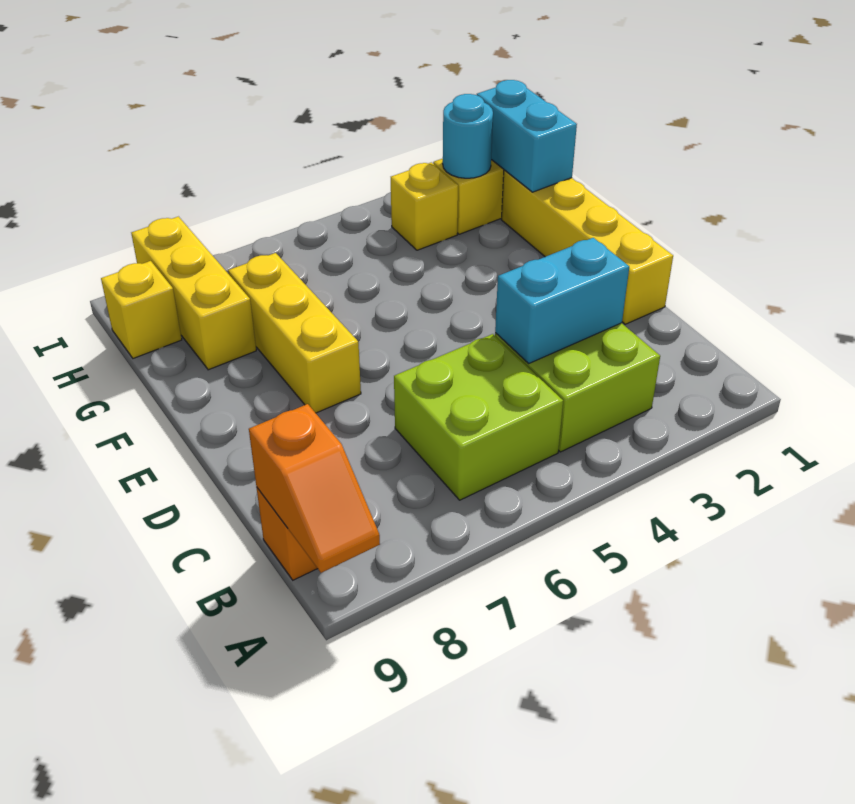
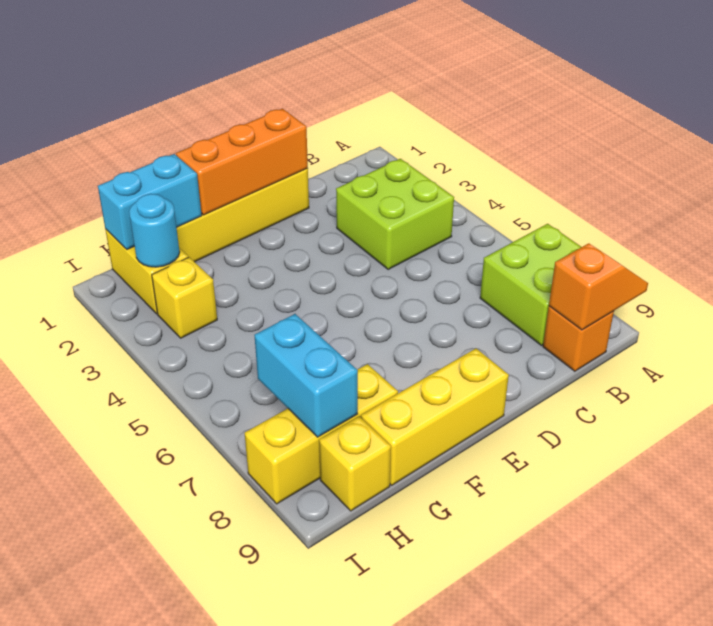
lime 2x2 brick [394,334,563,500] -> lime 2x2 brick moved to [480,224,581,345]
cyan 1x2 brick [495,238,629,363] -> cyan 1x2 brick moved to [254,314,358,437]
none -> orange 1x3 brick [176,109,308,215]
yellow 1x3 brick [228,253,361,413] -> yellow 1x3 brick moved to [361,348,509,485]

